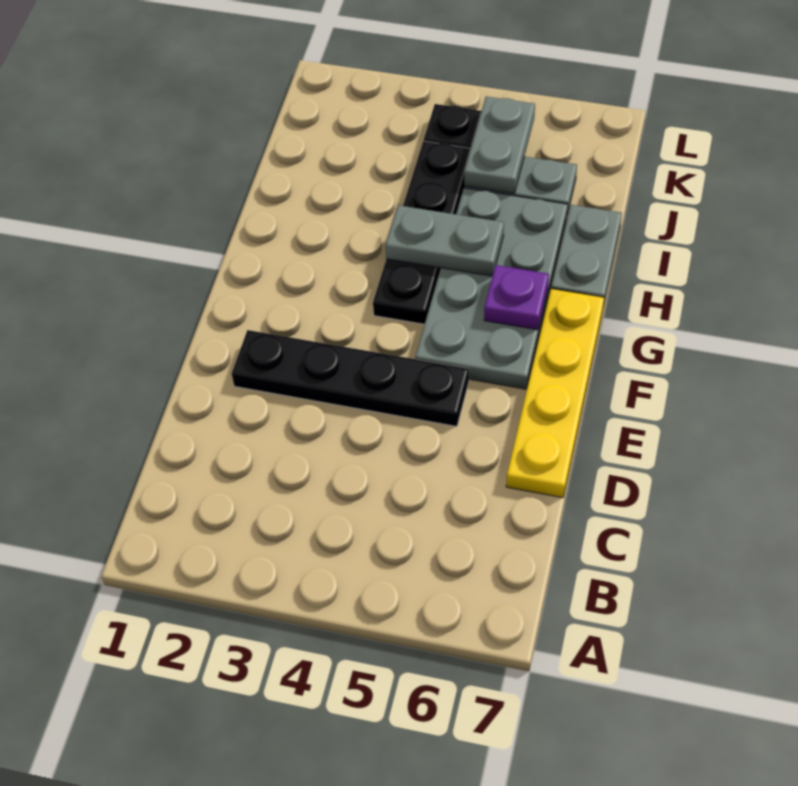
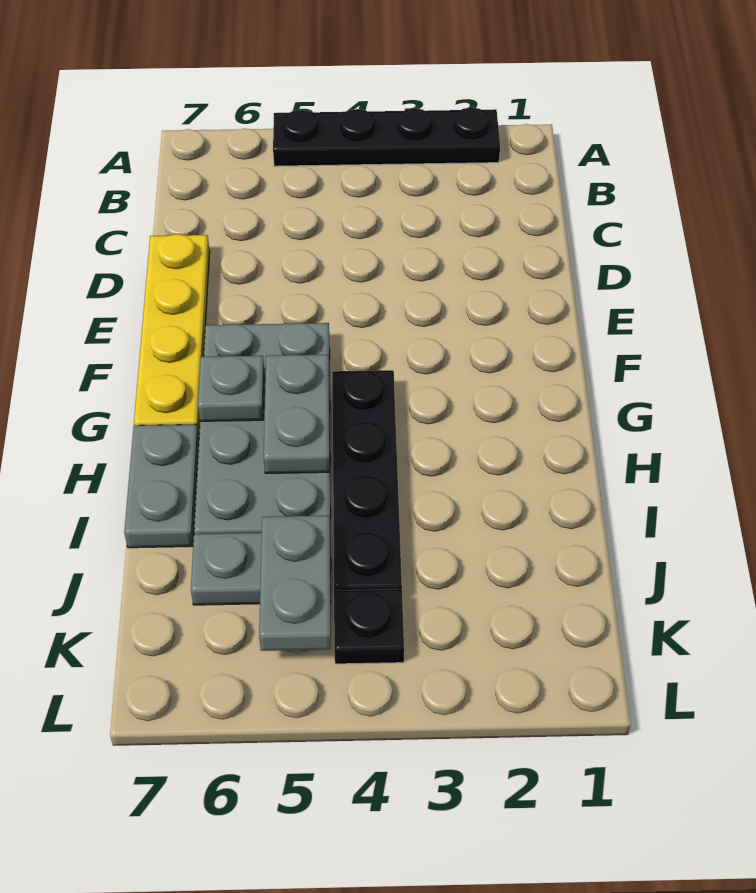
black 1x4 plate [232,330,469,426] -> black 1x4 plate moved to [273,107,500,166]
purple 1x1 plate [484,265,549,330] -> grey 1x1 plate [198,356,264,421]
grey 1x2 plate [385,205,504,276] -> grey 1x2 plate turned to [264,354,330,473]

